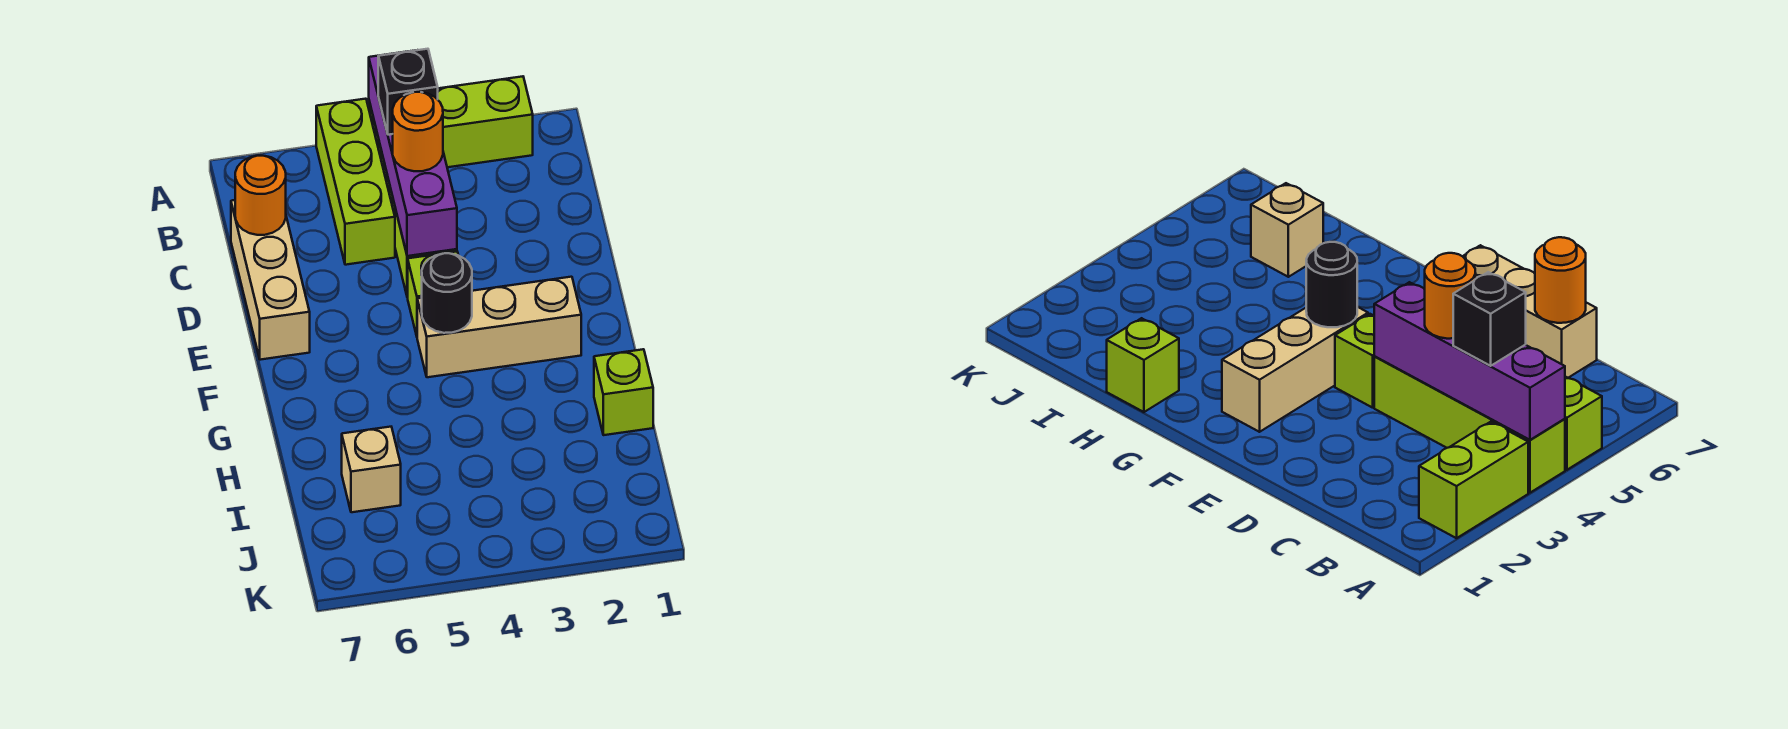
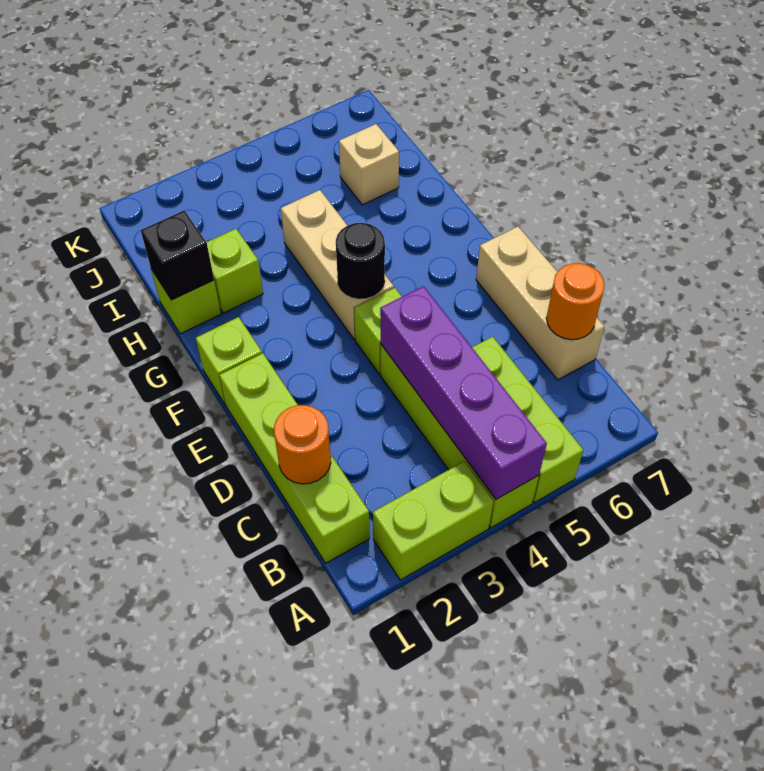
none -> lime 1x4 brick [219,353,370,563]
black 1x1 brick [378,49,438,135] -> black 1x1 brick moved to [141,210,214,300]
orange 1x1 round brick [393,92,443,171] -> orange 1x1 round brick moved to [274,405,331,484]
none -> lime 1x1 brick [196,317,262,405]
tan 1x3 brick [417,277,581,377] -> tan 1x3 brick turned to [281,190,394,339]
none -> lime 1x1 brick [207,229,263,313]

